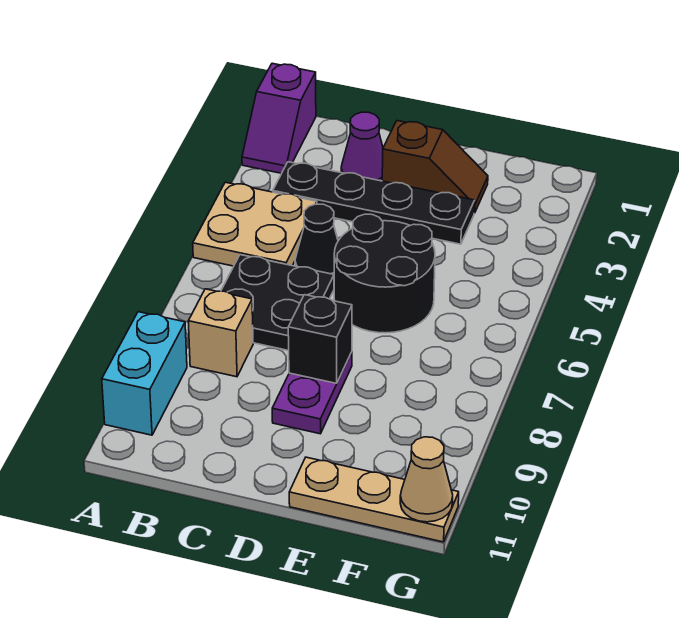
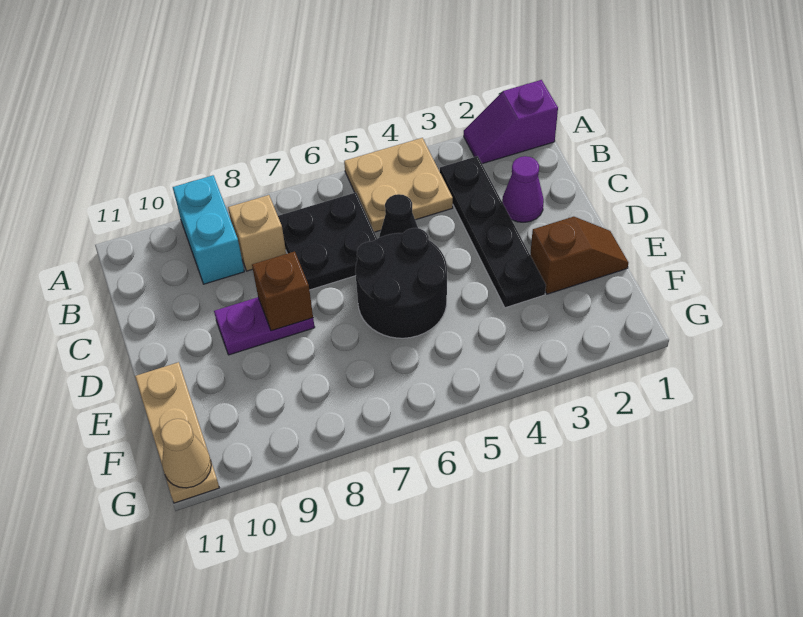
cyan 1x2 brick [102,312,187,435] -> cyan 1x2 brick turned to [173,175,244,284]
brown 1x2 slope [382,121,488,213] -> brown 1x2 slope turned to [530,217,628,294]
black 1x1 brick [288,295,352,383] -> brown 1x1 brick [252,251,313,331]

